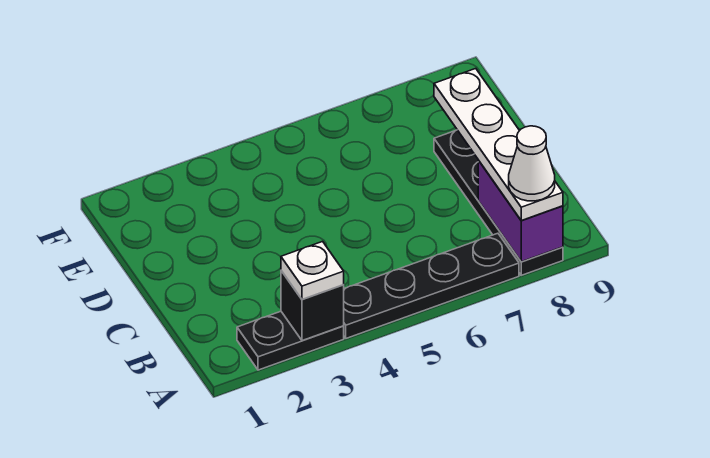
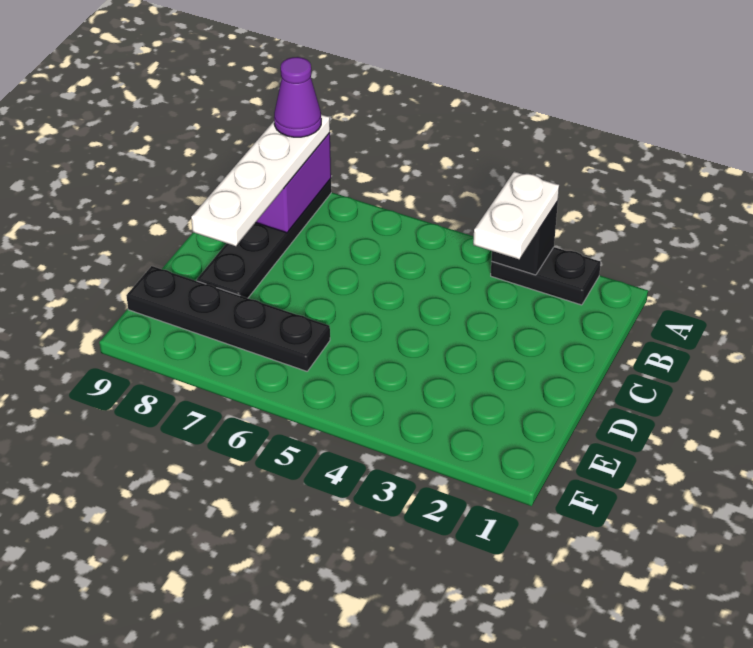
white 1x1 plate [281,242,344,299] -> white 1x2 plate [473,172,559,259]
black 1x4 plate [344,233,519,338] -> black 1x4 plate moved to [126,266,330,371]
white 1x1 cone [509,126,555,201] -> purple 1x1 cone [274,57,321,137]

